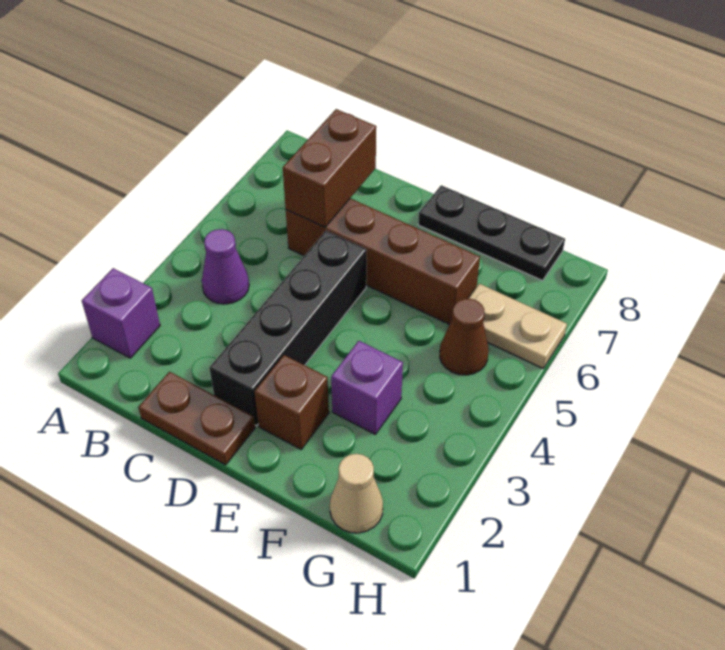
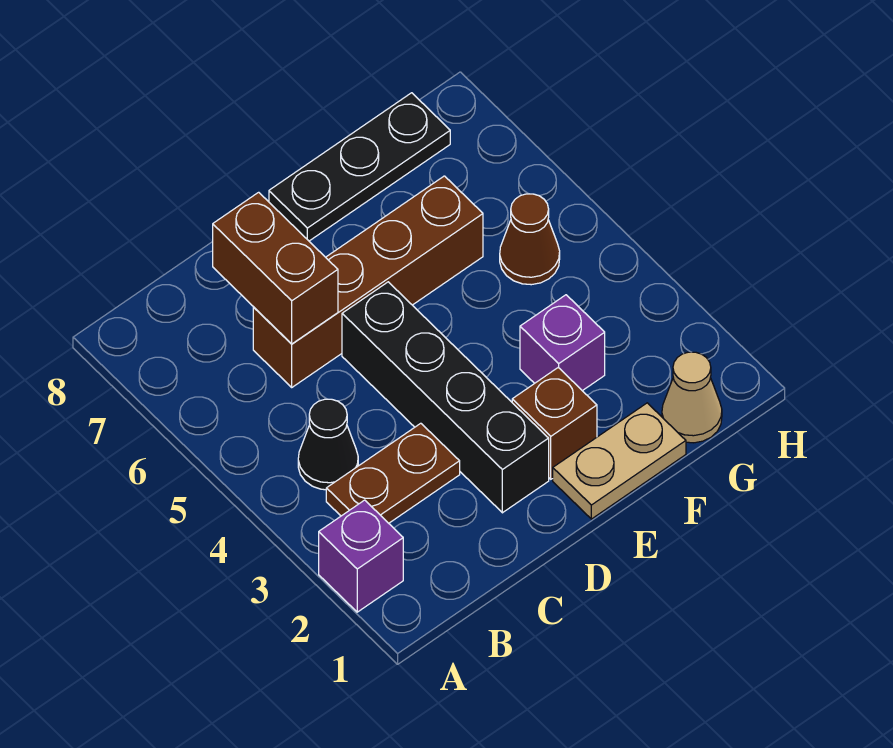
purple 1x1 cone [202,229,249,304] -> black 1x1 cone [298,399,358,490]
brown 1x2 plate [138,372,255,465] -> brown 1x2 plate moved to [326,423,460,523]
tan 1x2 plate [468,284,567,368] -> tan 1x2 plate moved to [553,403,686,519]

